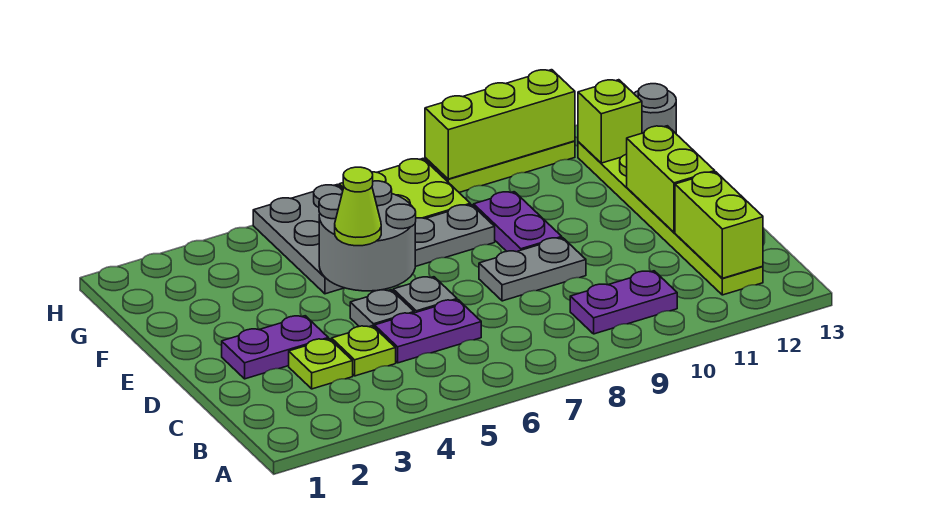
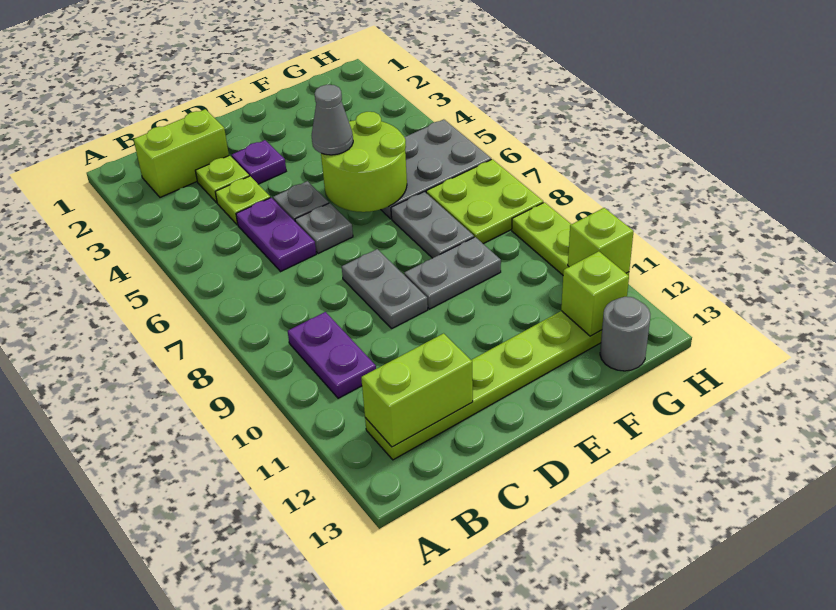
purple 1x2 plate [222,316,328,379] -> purple 1x1 plate [232,140,286,184]
lime 1x2 brick [627,126,715,232] -> lime 1x2 brick moved to [134,109,229,197]
grey 2x2 round brick [319,181,416,291] -> lime 2x2 round brick [321,112,407,212]
lime 1x1 cone [335,167,381,246] -> grey 1x1 cone [312,85,353,155]
purple 1x2 plate [474,192,562,252] -> grey 1x2 plate [404,237,501,309]
lime 1x3 brick [425,70,575,179] -> lime 1x1 brick [568,208,634,273]

